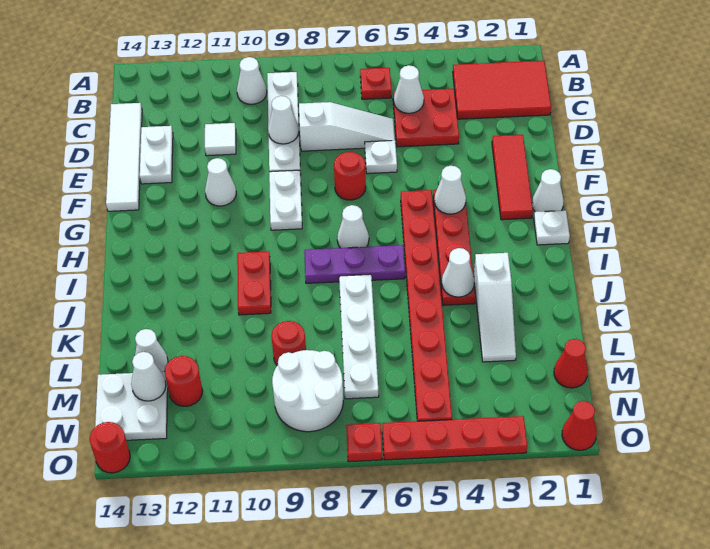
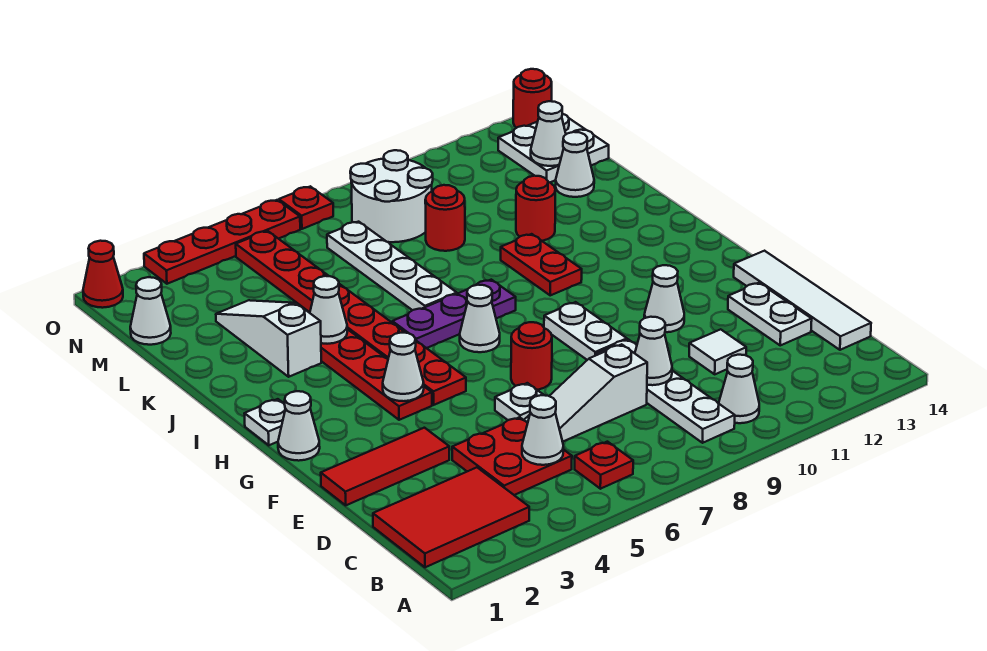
red 1x3 tile [492,135,533,220] -> red 1x3 tile turned to [321,428,449,505]
red 1x1 cone [554,339,588,388] -> white 1x1 cone [130,277,171,345]
red 1x1 round brick [164,356,202,406] -> red 1x1 round brick moved to [516,176,555,241]

